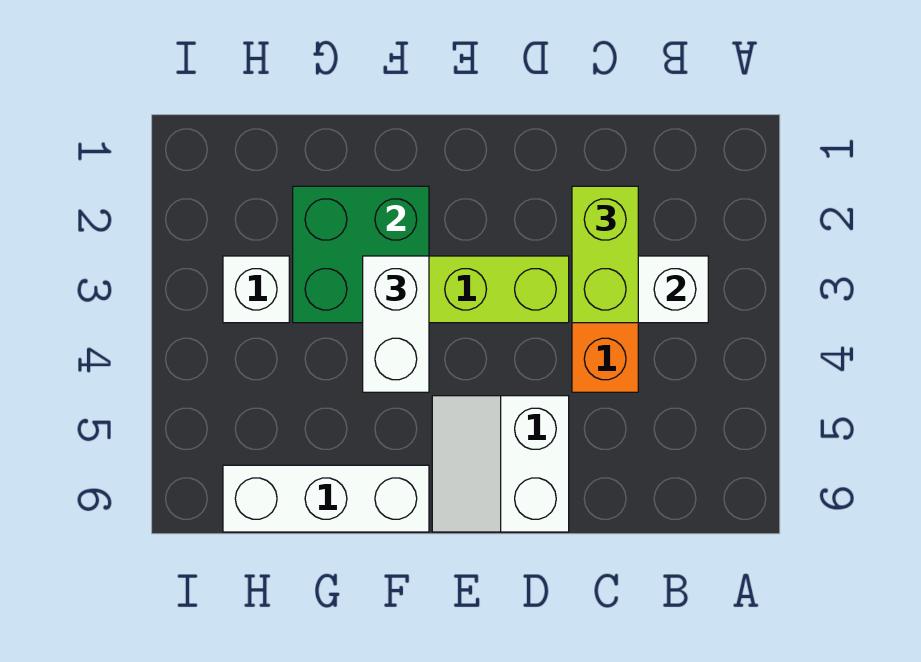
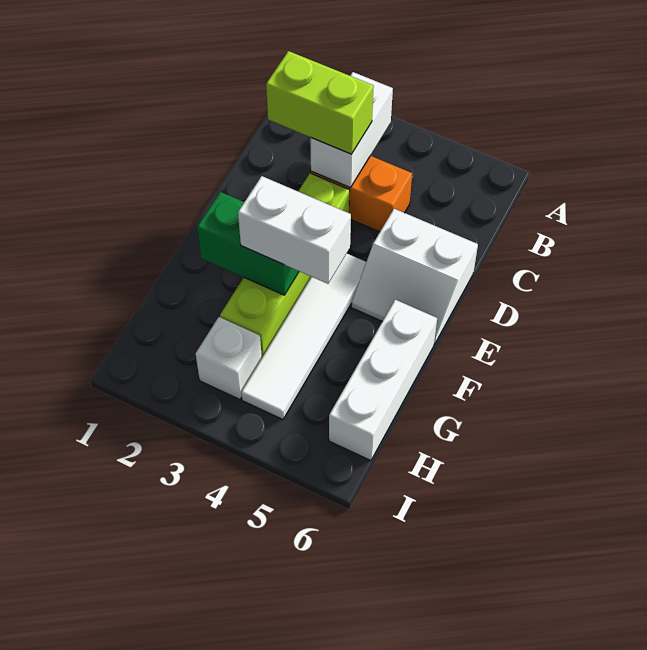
none -> white 1x4 tile [241,254,366,420]
green 2x2 brick [293,186,429,323] -> green 1x2 brick [197,192,299,295]

